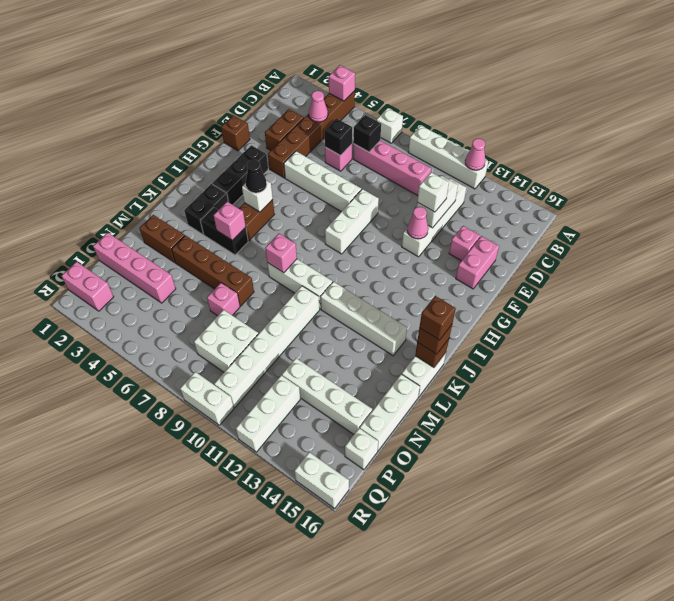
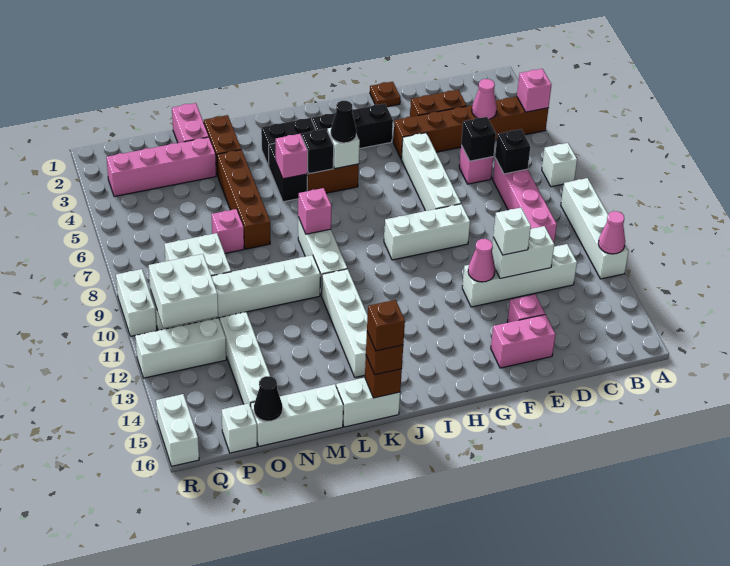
brown 1x1 brick [221,115,250,151] -> brown 1x1 plate [370,82,400,107]
none -> black 1x1 brick [302,129,334,174]
pink 1x4 brick [93,233,176,303] -> pink 1x4 brick turned to [106,137,216,196]
none -> black 1x1 cone [254,376,283,421]
none -> white 2x2 brick [149,254,218,328]
pink 1x2 brick [62,262,114,311] -> pink 1x2 brick moved to [172,103,209,143]

